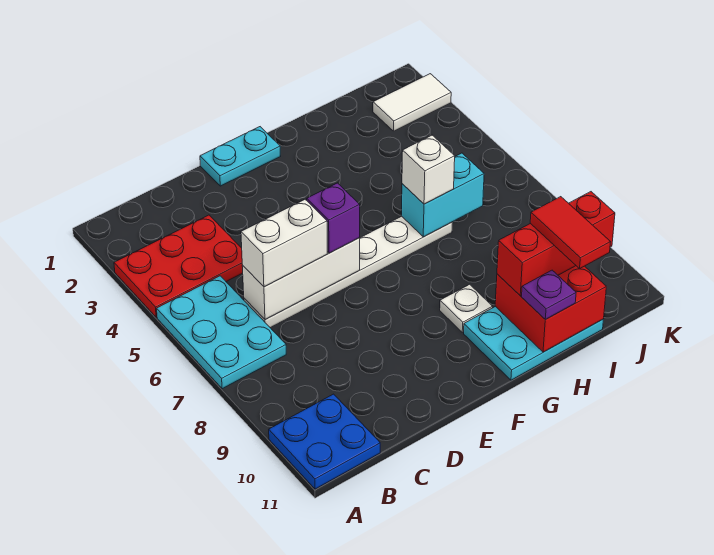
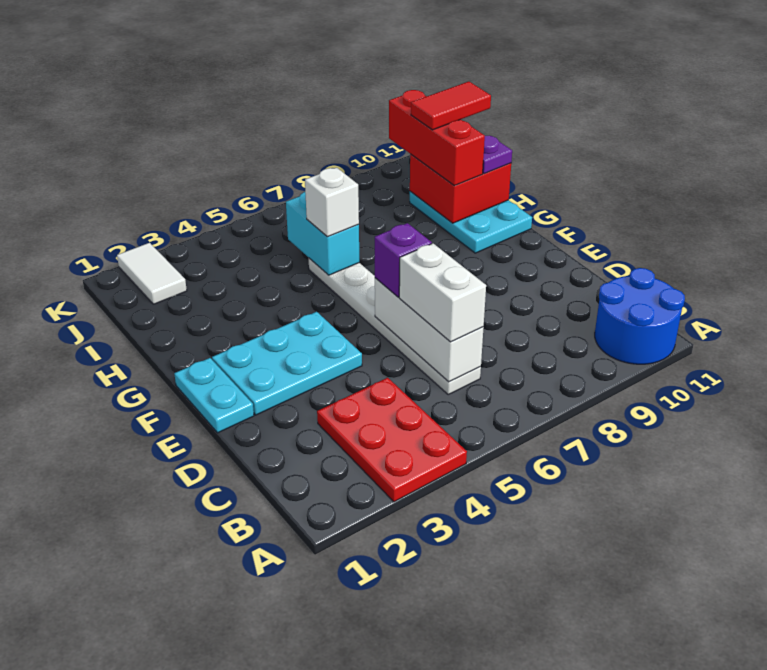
cyan 2x3 plate [157,276,286,389] -> cyan 2x3 plate moved to [212,312,362,415]
blue 2x2 plate [269,394,380,489] -> blue 2x2 round brick [595,268,685,364]
white 1x1 plate [440,284,493,333] -> none

